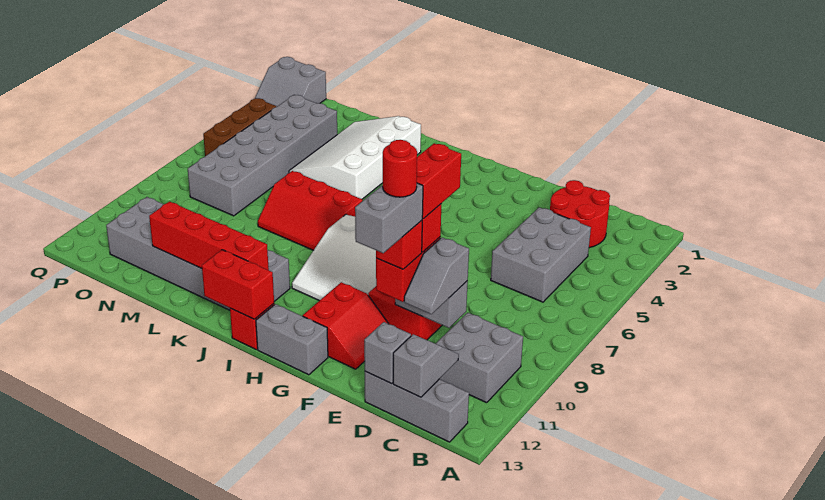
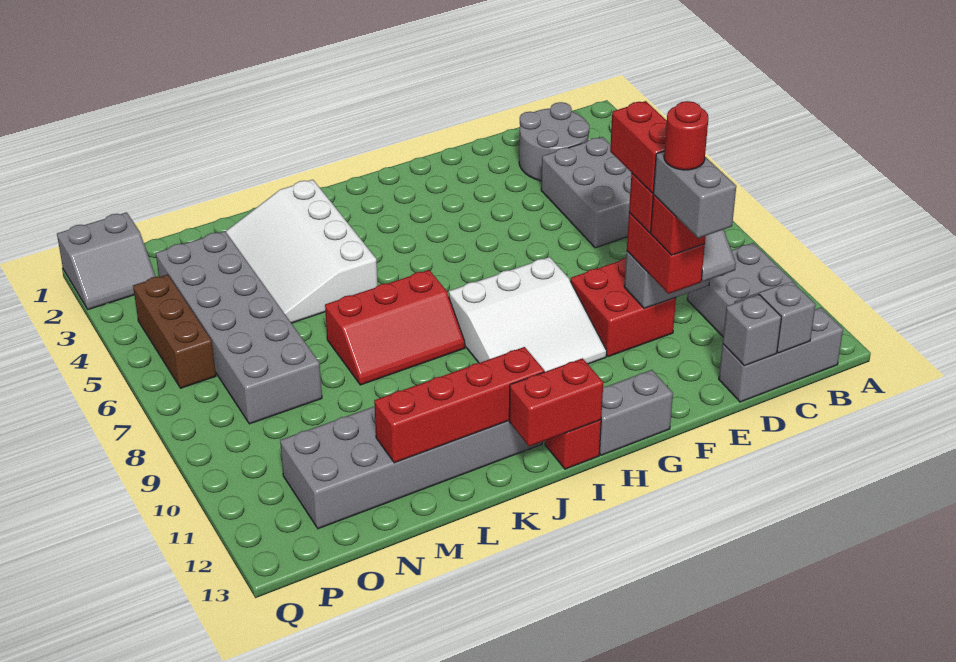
red 2x2 round brick [550,180,610,248] -> grey 2x2 round brick [519,102,589,181]
red 2x2 slope [303,282,389,369] -> none

